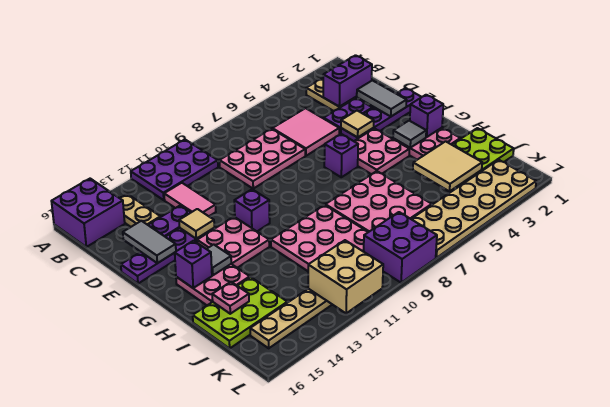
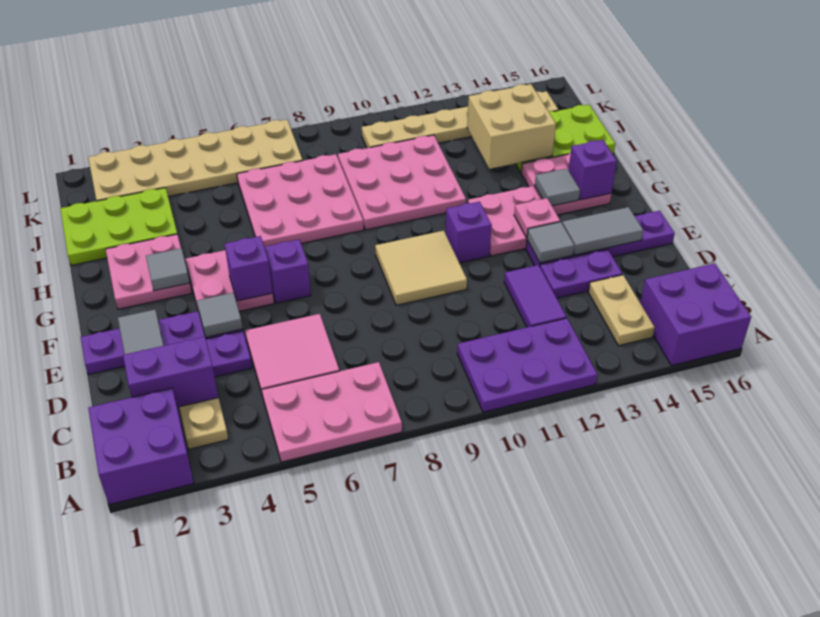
pink 2x3 plate [219,129,305,189] -> pink 2x3 plate moved to [262,362,402,462]
pink 1x2 tile [164,183,216,216] -> purple 1x2 tile [504,265,566,327]
grey 1x2 tile [123,221,176,263] -> grey 1x2 tile turned to [562,207,643,255]
tan 1x1 tile [341,111,374,137] -> grey 1x1 tile [197,293,243,337]
tan 1x1 tile [179,209,214,239] -> grey 1x1 tile [527,222,574,263]
purple 1x1 brick [410,95,443,137] -> purple 1x1 brick moved to [225,236,273,301]
tan 2x2 tile [413,141,482,191] -> tan 2x2 tile moved to [375,231,467,305]
pink 1x1 plate [212,282,249,314] -> pink 1x1 plate moved to [514,198,560,238]
purple 2x2 brick [364,212,437,283] -> purple 2x2 brick moved to [88,388,194,505]
tan 2x2 brick [308,240,383,313] -> tan 2x2 brick moved to [467,84,556,169]

